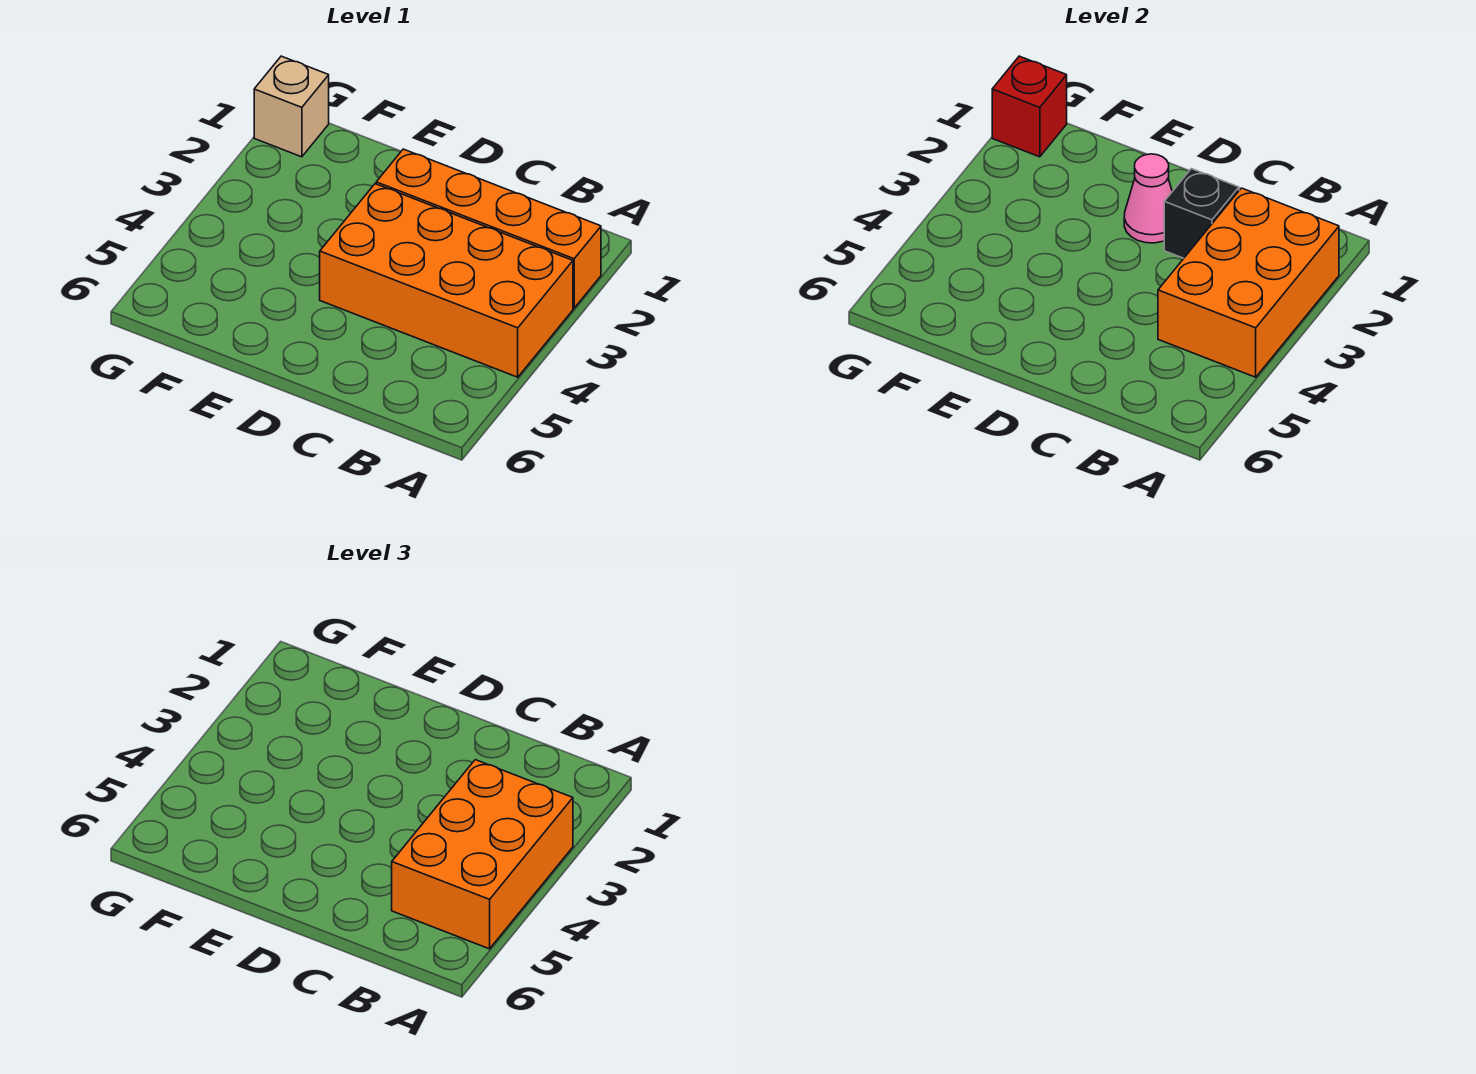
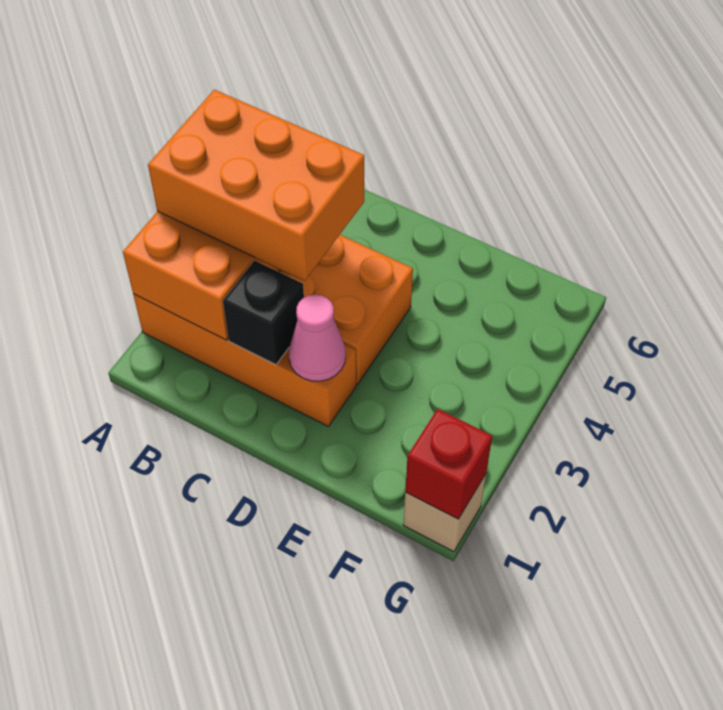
orange 2x3 brick [392,760,573,949] -> orange 2x3 brick turned to [148,90,364,281]

